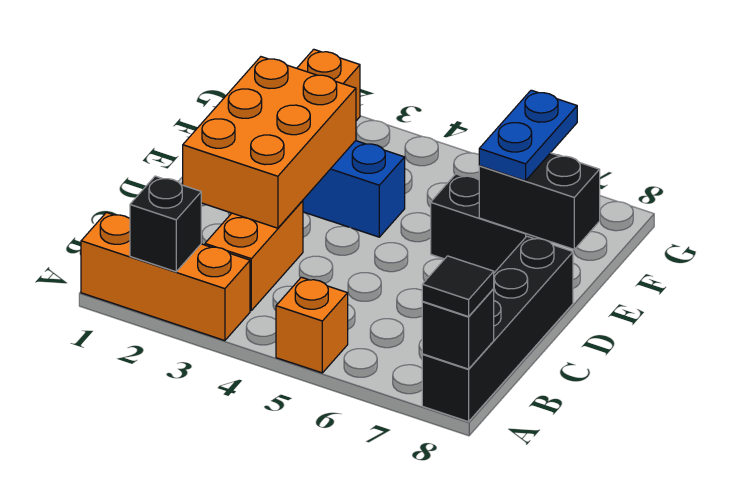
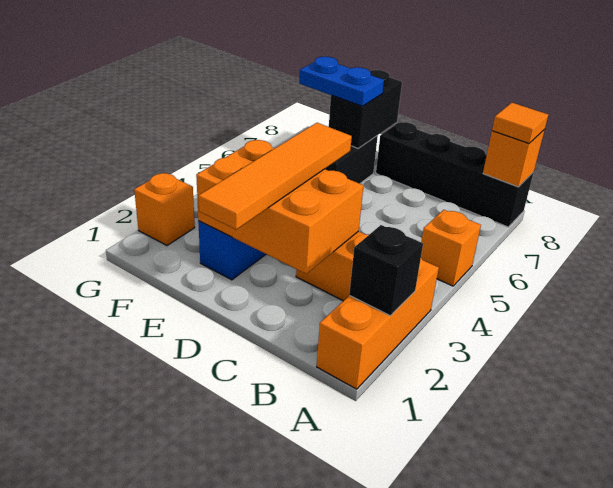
black 1x1 brick [422,289,494,369] -> orange 1x1 brick [483,130,544,187]
black 1x1 tile [422,256,494,317] -> orange 1x1 tile [492,103,548,143]
none -> orange 1x4 tile [199,123,352,230]

